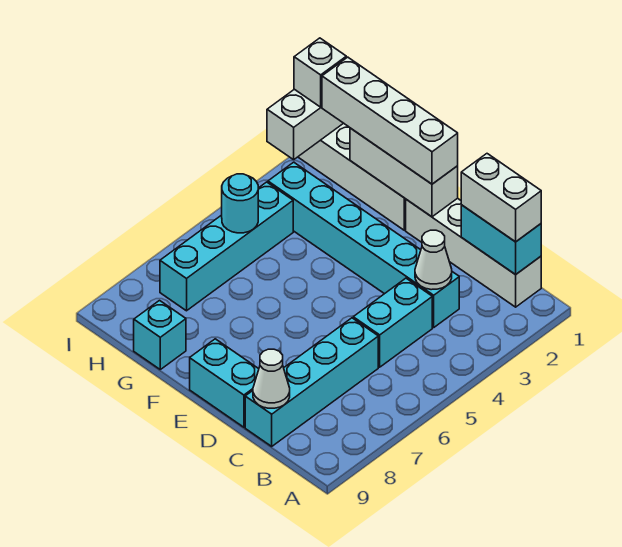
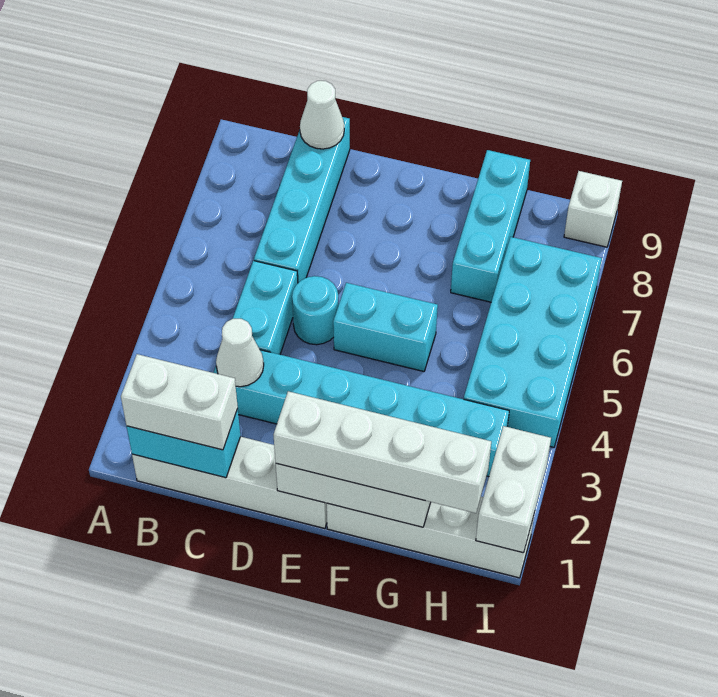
cyan 1x2 brick [190,339,259,427] -> cyan 1x2 brick moved to [333,283,438,371]
cyan 1x1 brick [134,301,186,369] -> cyan 1x3 brick [451,150,530,302]
cyan 1x4 brick [160,182,293,311] -> cyan 2x4 brick [464,237,602,447]
cyan 1x1 round brick [222,174,258,233] -> cyan 1x1 round brick moved to [292,276,339,345]
white 1x1 brick [294,38,346,107] -> white 1x1 brick moved to [564,171,622,247]

